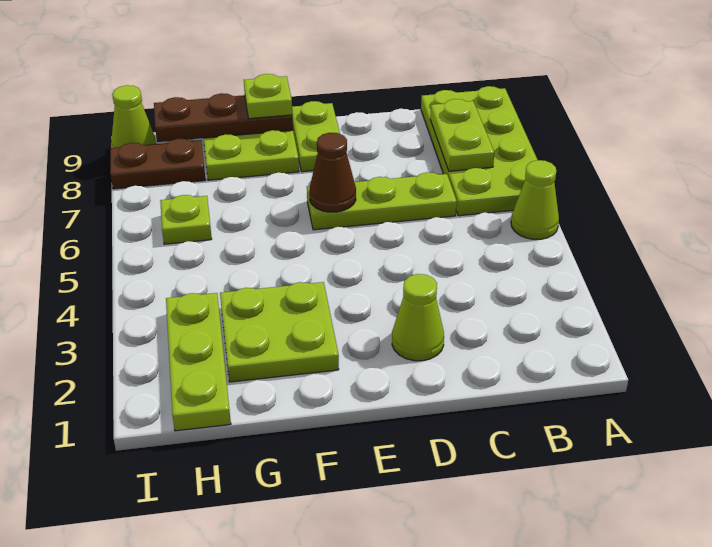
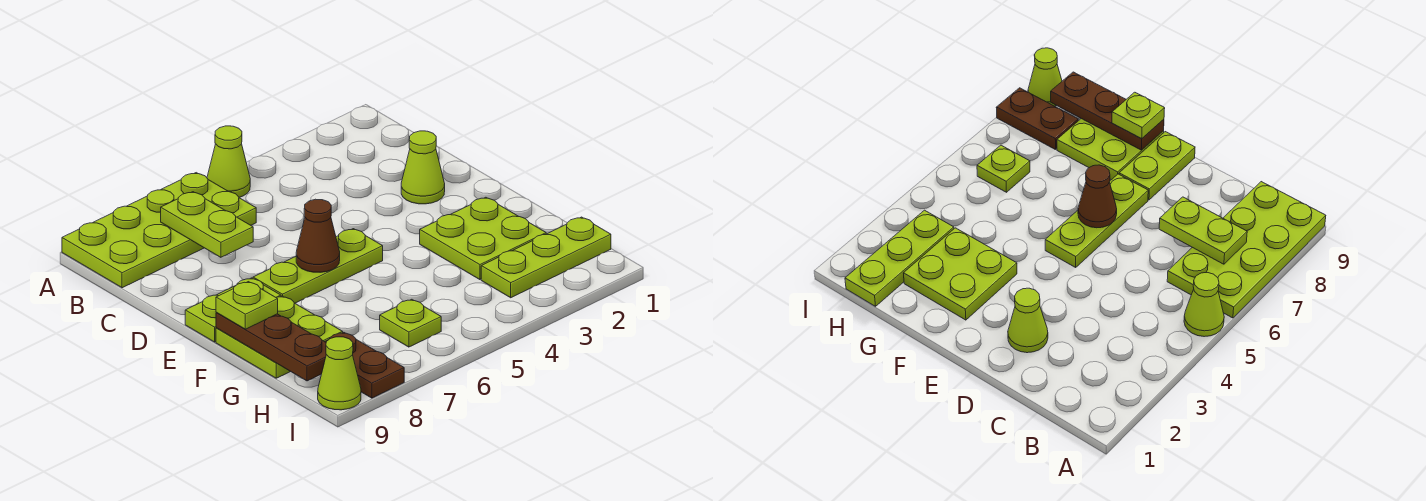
lime 1x2 plate [430,99,494,171] -> lime 1x2 plate turned to [161,192,253,257]
lime 1x3 plate [307,172,457,230] -> lime 1x3 plate turned to [253,229,383,303]

